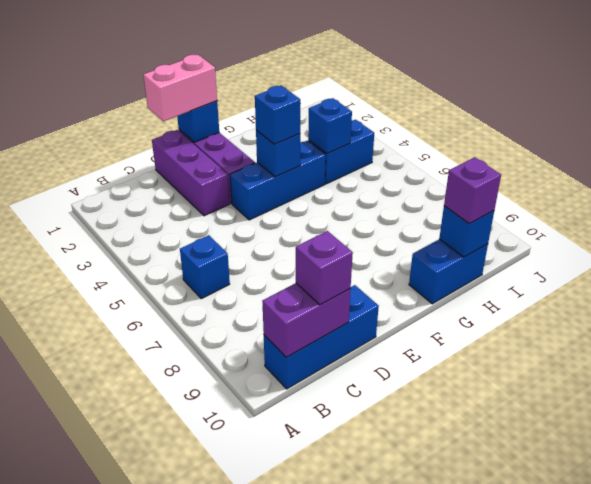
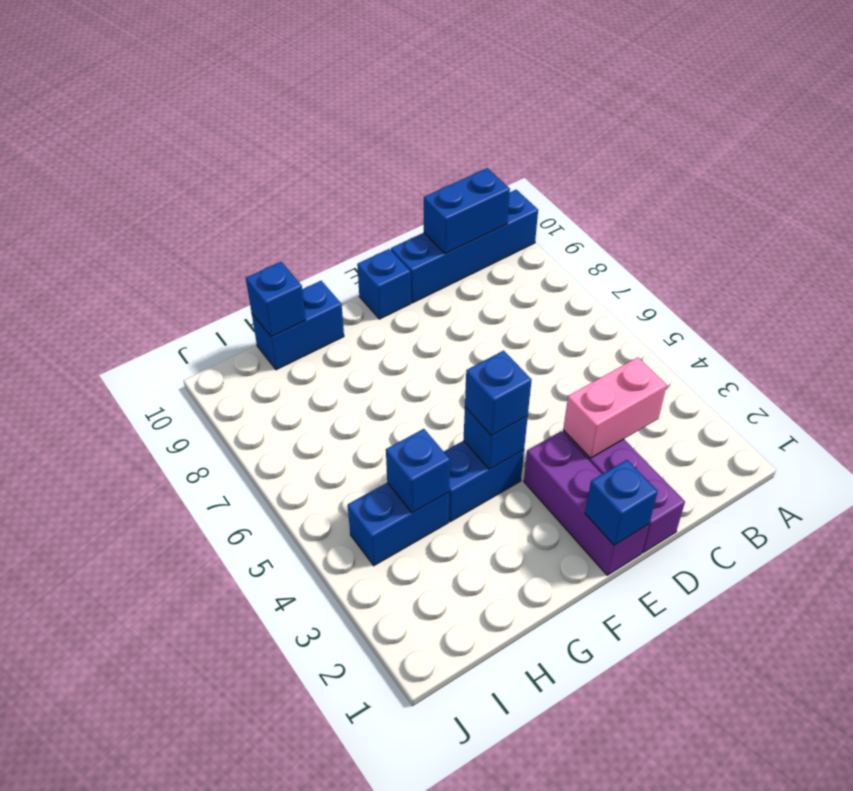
blue 1x1 brick [180,235,230,299] -> blue 1x1 brick moved to [357,249,411,319]
blue 1x3 brick [264,285,379,389] -> blue 1x4 brick [391,190,538,303]
purple 1x2 brick [262,283,350,357] -> blue 1x2 brick [424,168,510,254]
purple 1x1 brick [296,231,353,305] -> none
pink 1x2 brick [143,55,217,121] -> pink 1x2 brick moved to [563,357,667,458]
blue 1x3 brick [230,141,326,220] -> blue 1x2 brick [444,441,524,522]
purple 1x1 brick [444,157,501,224] -> none

